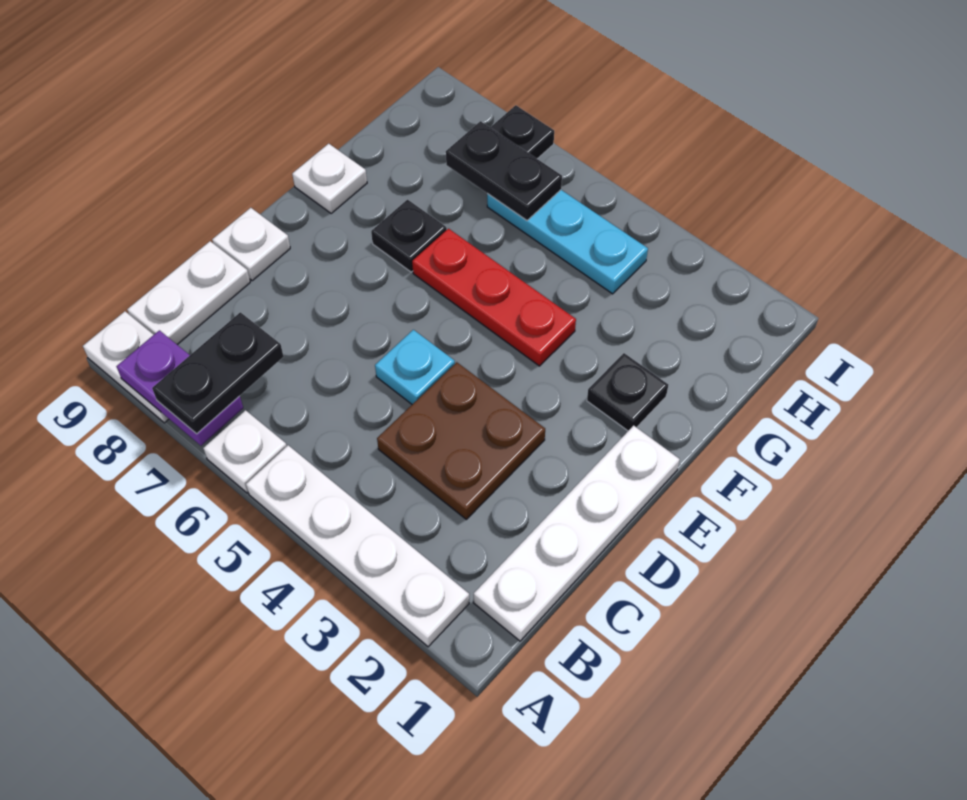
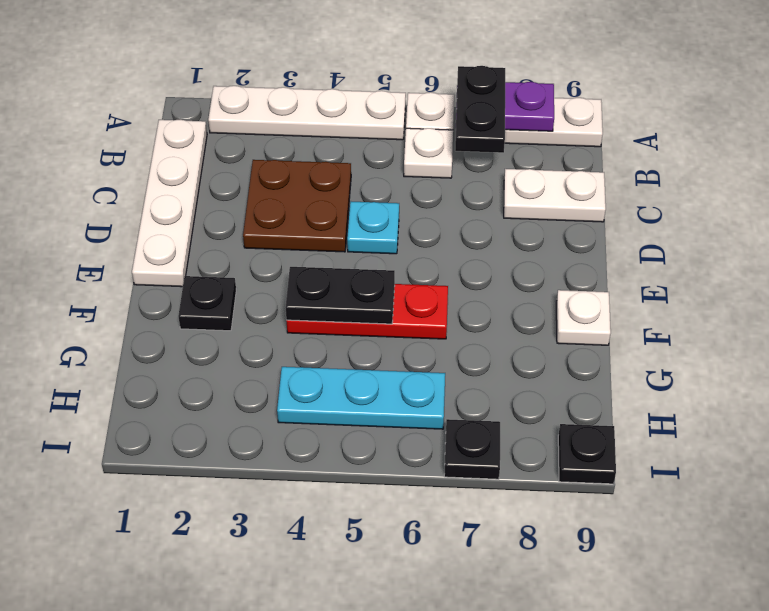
white 1x2 plate [127,241,250,345] -> white 1x2 plate turned to [504,169,606,222]
white 1x1 plate [212,208,290,281] -> white 1x1 plate moved to [404,128,453,178]
black 1x1 plate [371,200,447,272] -> black 1x1 plate moved to [558,424,616,484]
black 1x2 plate [446,121,562,220] -> black 1x2 plate moved to [285,267,395,324]

